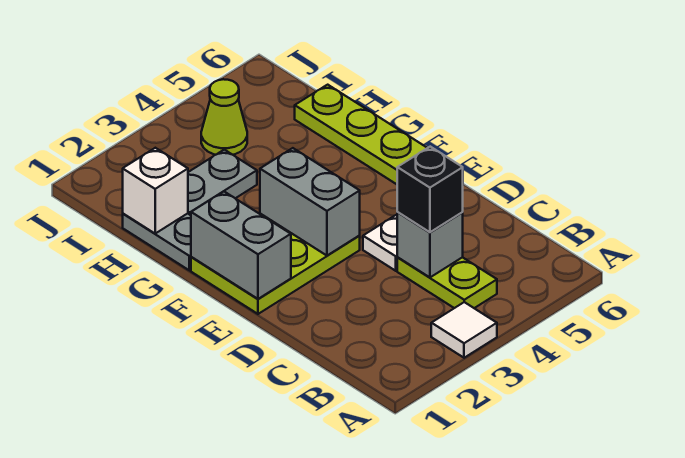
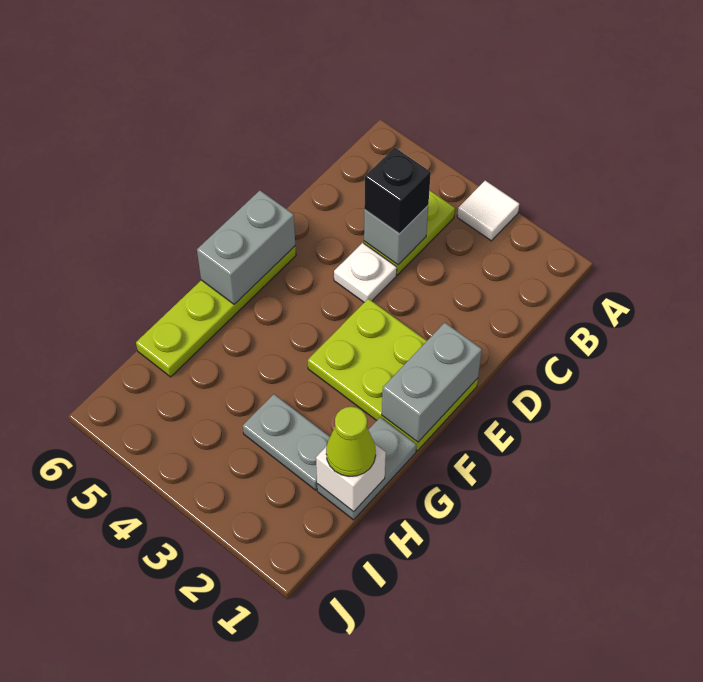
grey 1x2 brick [260,148,360,256] -> grey 1x2 brick moved to [197,191,295,304]
lime 1x1 cone [201,79,247,155] -> lime 1x1 cone moved to [326,407,376,476]

